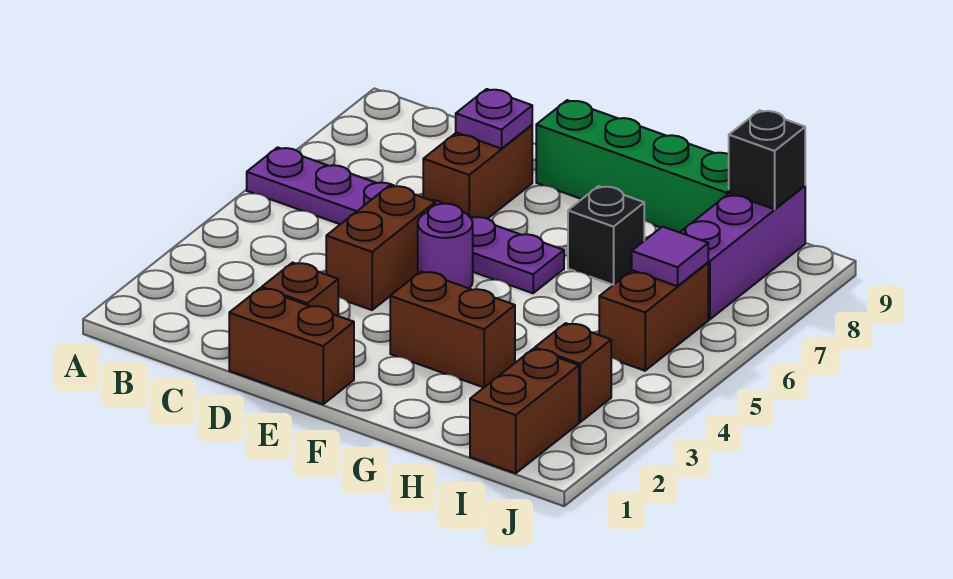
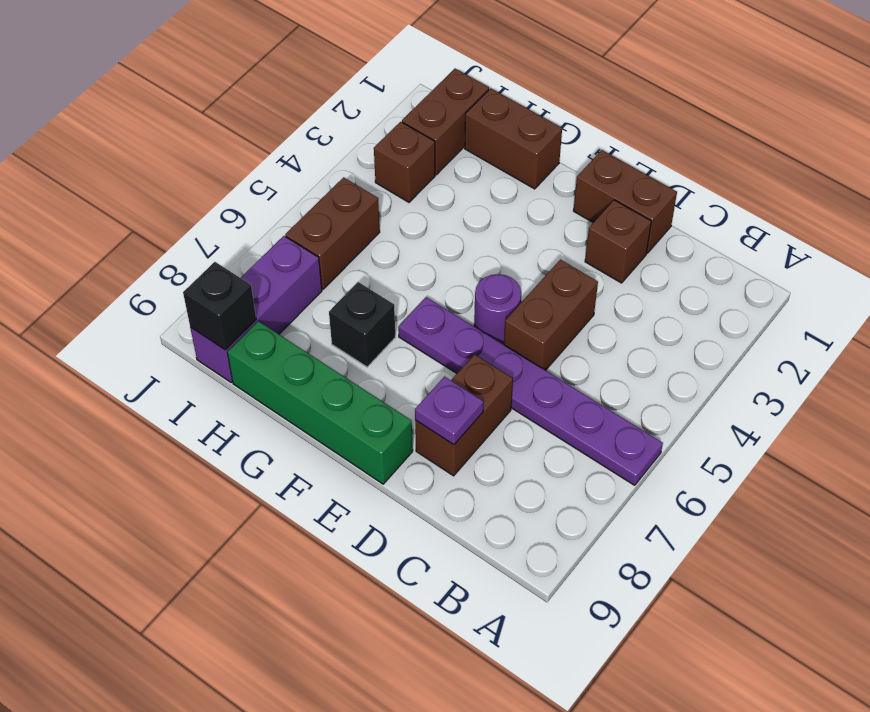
brown 1x2 brick [390,271,515,387] -> brown 1x2 brick moved to [465,88,562,189]
purple 1x1 tile [632,227,708,286] -> none

